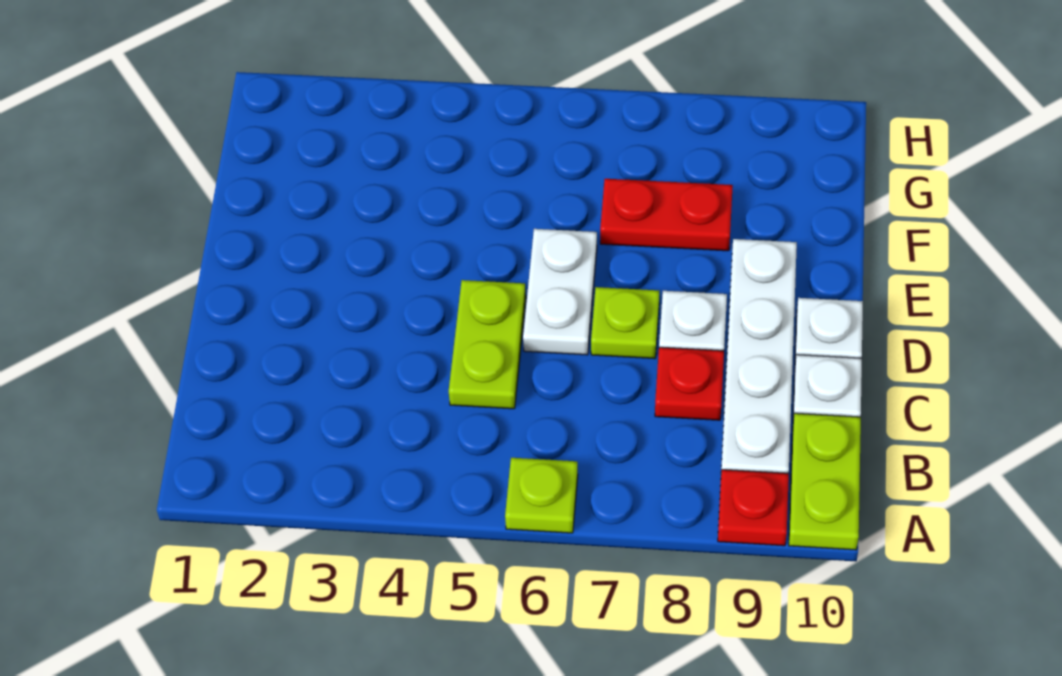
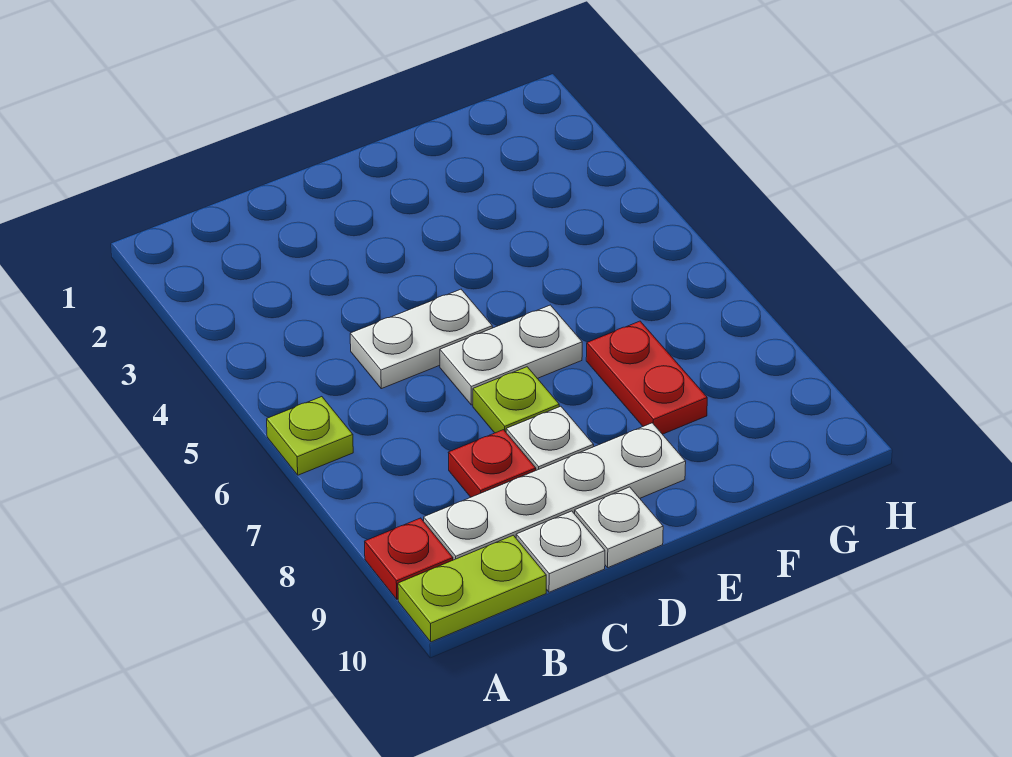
lime 1x2 plate [449,280,526,409] -> white 1x2 plate [350,289,492,389]

